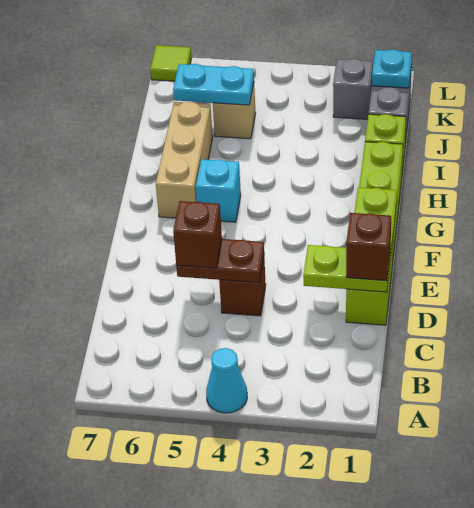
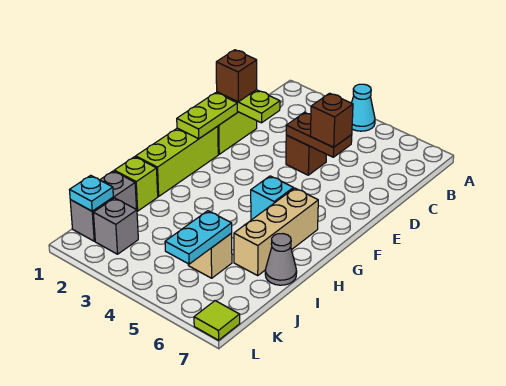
none -> grey 1x1 cone [265,234,297,285]
cyan 1x2 plate [173,64,254,105] -> cyan 1x2 plate turned to [165,211,232,264]

